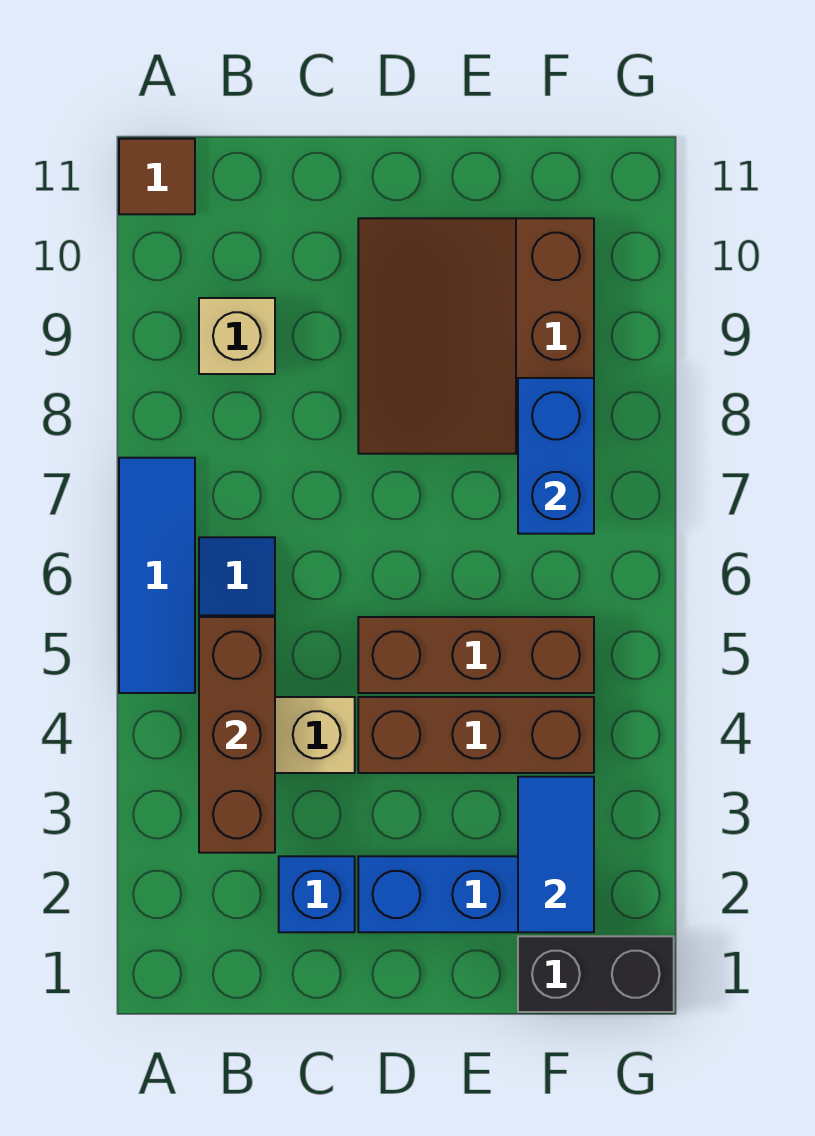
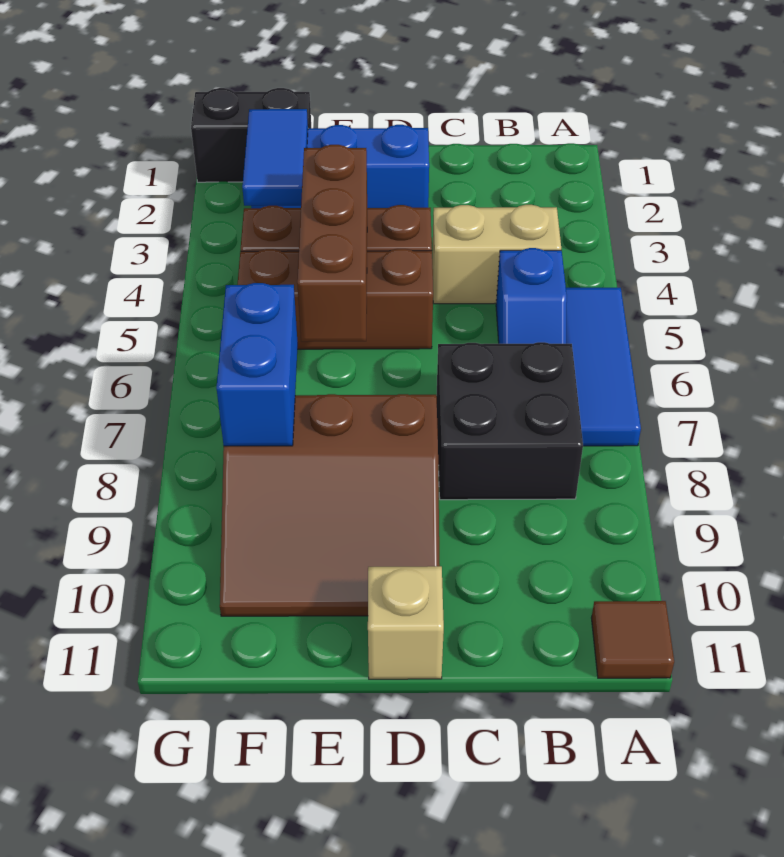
brown 1x3 brick [199,617,275,853] -> brown 1x3 brick moved to [297,145,367,342]
none -> black 2x2 brick [436,342,583,500]
tan 1x1 brick [199,298,275,374] -> tan 1x1 brick moved to [368,566,444,679]
blue 1x1 brick [279,856,355,932] -> none
brown 3x3 slope [358,218,594,454] -> brown 3x3 slope turned to [220,394,440,616]

